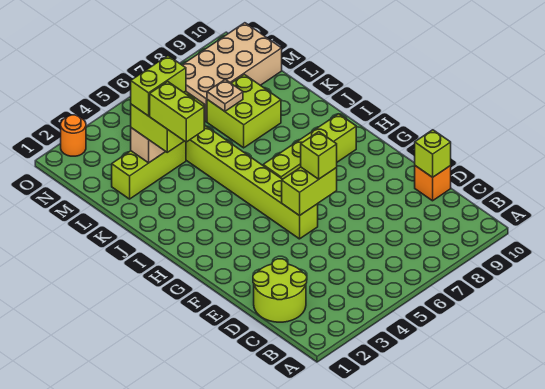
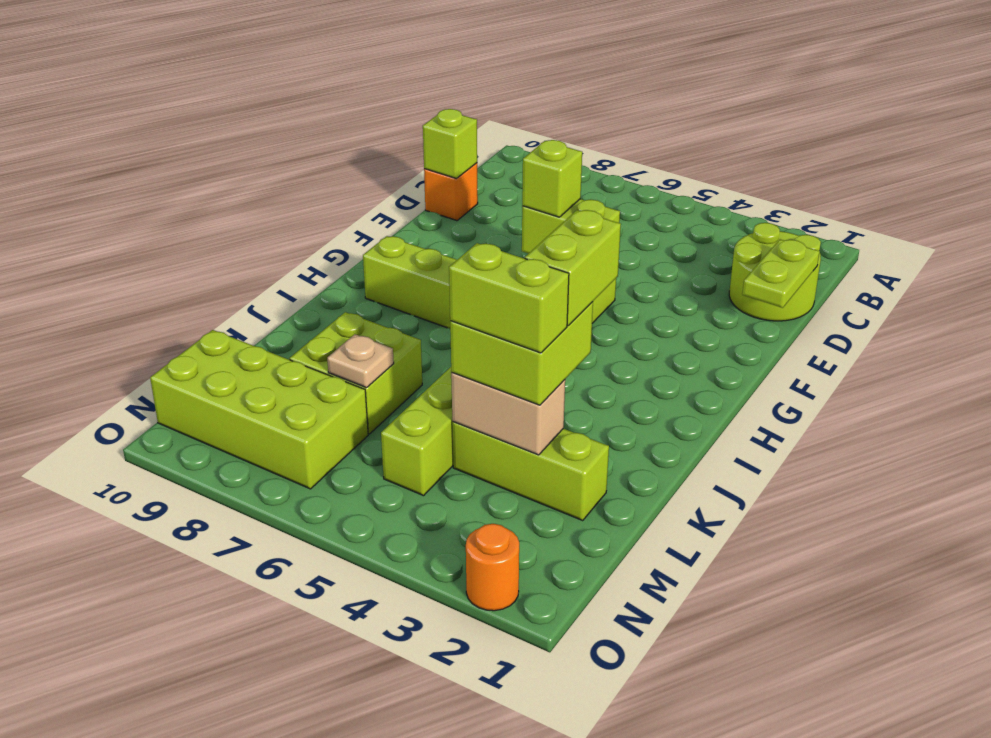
none -> lime 1x2 plate [742,239,819,308]
tan 2x4 brick [182,23,282,122] -> lime 2x4 brick [150,330,368,489]

